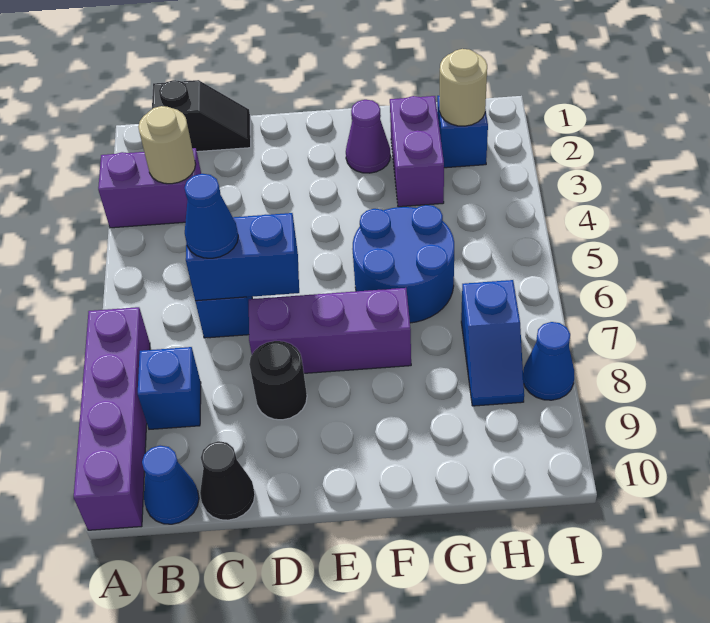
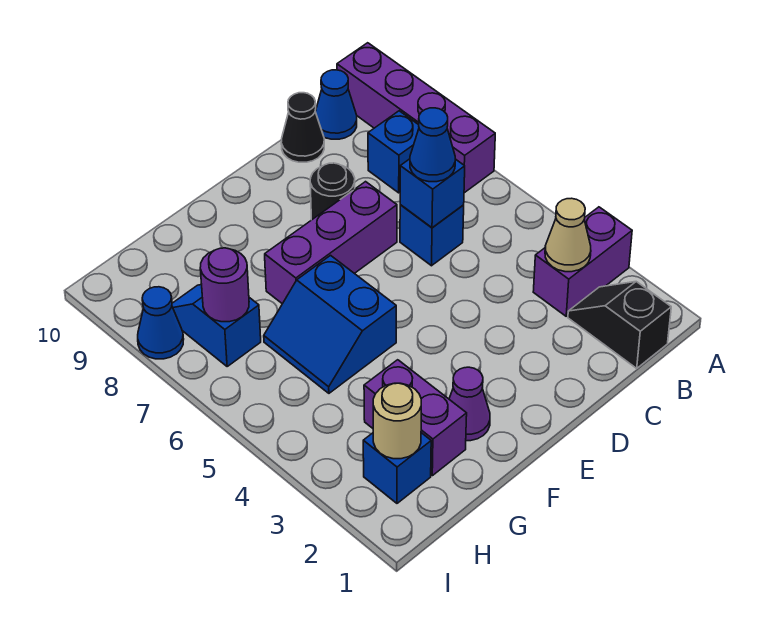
black 1x2 slope [152,80,251,152] -> black 1x2 slope turned to [568,282,671,368]
tan 1x1 round brick [138,106,196,184] -> tan 1x1 cone [545,198,591,272]
blue 1x2 brick [186,213,299,301] -> blue 1x1 brick [400,159,465,228]
blue 2x2 round brick [352,205,454,323] -> blue 2x2 slope [264,255,396,393]
none -> purple 1x1 round brick [200,248,249,322]

